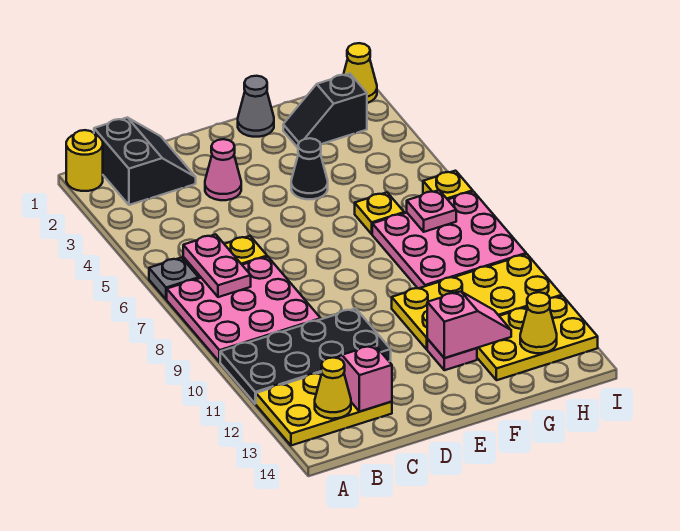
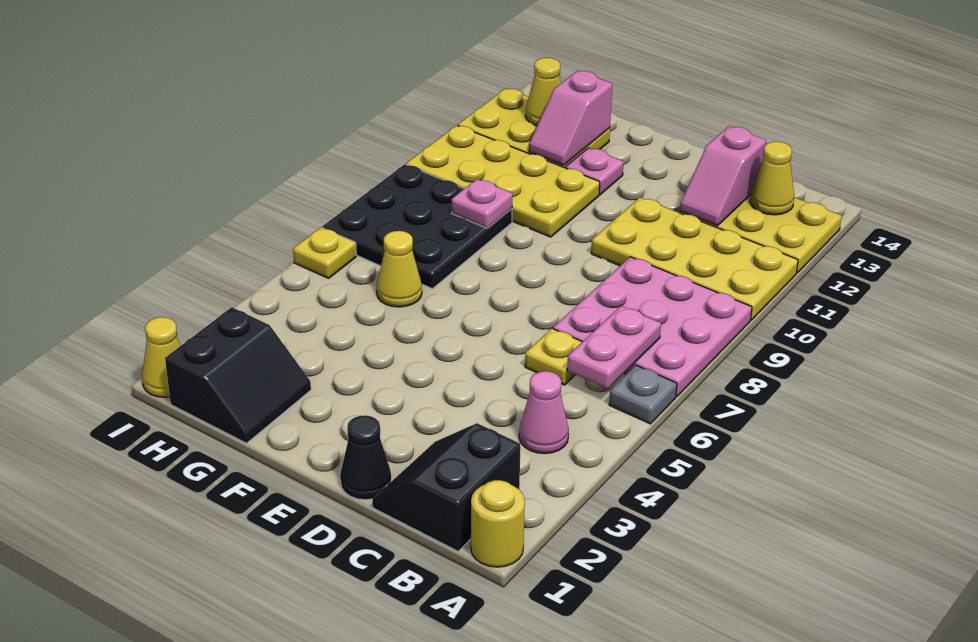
black 2x4 plate [220,308,391,404] -> yellow 2x4 plate [591,198,798,320]
pink 1x1 cone [205,139,241,200] -> pink 1x1 cone moved to [519,371,569,454]
grey 1x1 cone [238,76,274,137] -> none
black 1x1 cone [291,138,328,199] -> black 1x1 cone moved to [340,415,391,500]
pink 1x2 slope [427,291,511,358] -> pink 1x2 slope turned to [529,71,612,165]
black 1x2 slope [283,74,367,148] -> black 2x2 slope [165,307,311,443]
yellow 1x1 plate [355,192,404,234] -> yellow 1x1 cone [377,231,422,307]
pink 3x3 plate [372,191,526,288] -> black 3x3 plate [322,164,512,289]
pink 1x1 plate [407,190,456,232] -> pink 1x1 plate moved to [452,179,512,228]

